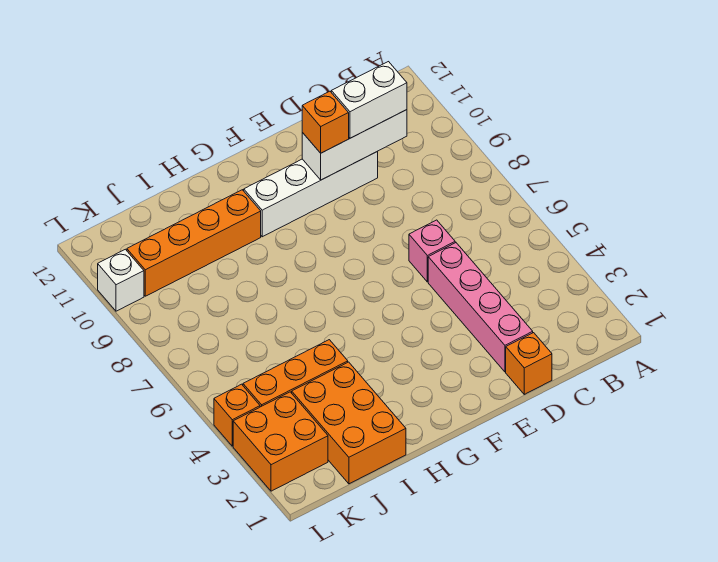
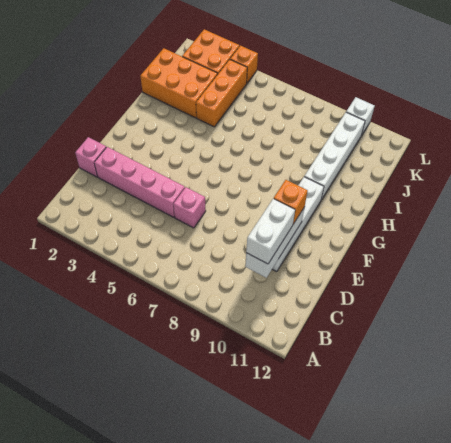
orange 1x1 brick [506,333,552,394] -> pink 1x1 brick [75,137,106,177]
orange 1x4 brick [127,190,261,296] -> white 1x4 brick [304,112,365,200]

